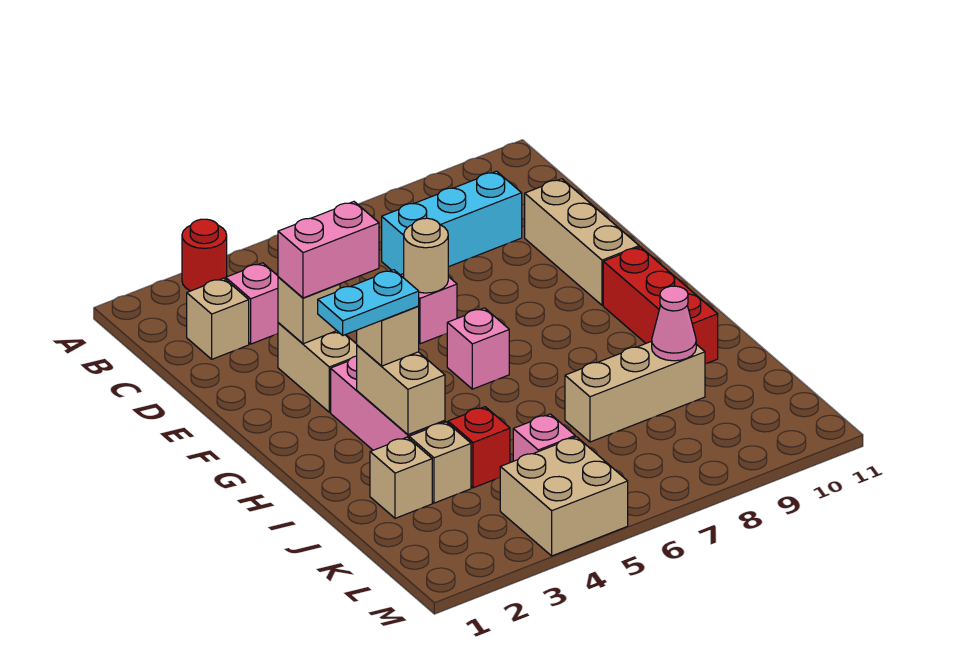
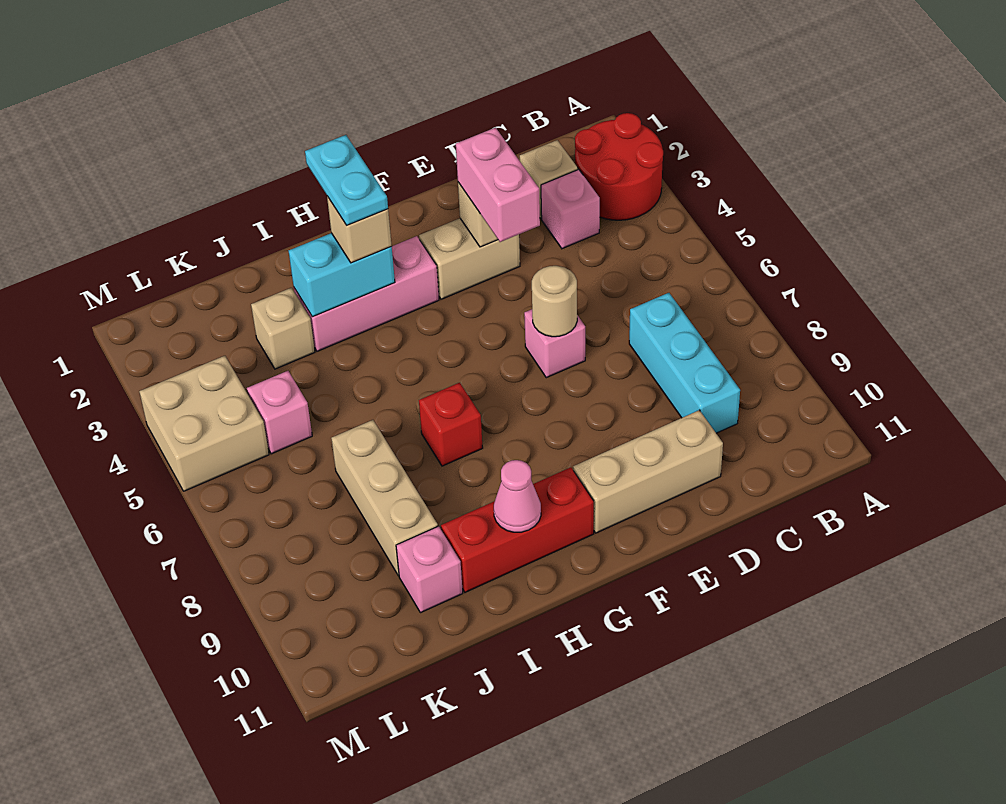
red 1x1 round brick [182,219,227,291] -> red 2x2 round brick [575,113,663,220]
pink 1x1 brick [447,308,509,389] -> pink 1x1 brick moved to [396,526,463,613]
tan 1x2 brick [357,345,445,435] -> cyan 1x2 brick [289,233,395,317]
tan 1x1 brick [370,437,432,518] -> none
red 1x1 brick [448,407,510,488] -> red 1x1 brick moved to [419,383,483,466]
pink 1x1 cone [652,286,696,361] -> pink 1x1 cone moved to [494,460,541,532]

